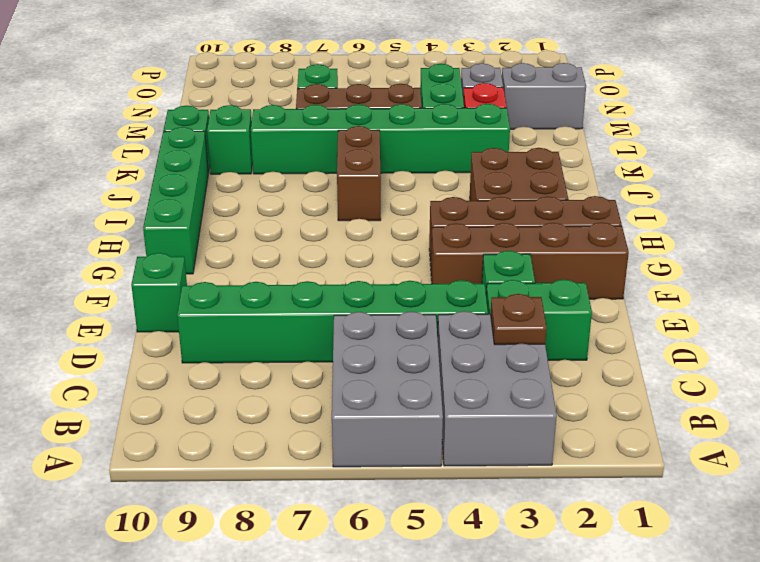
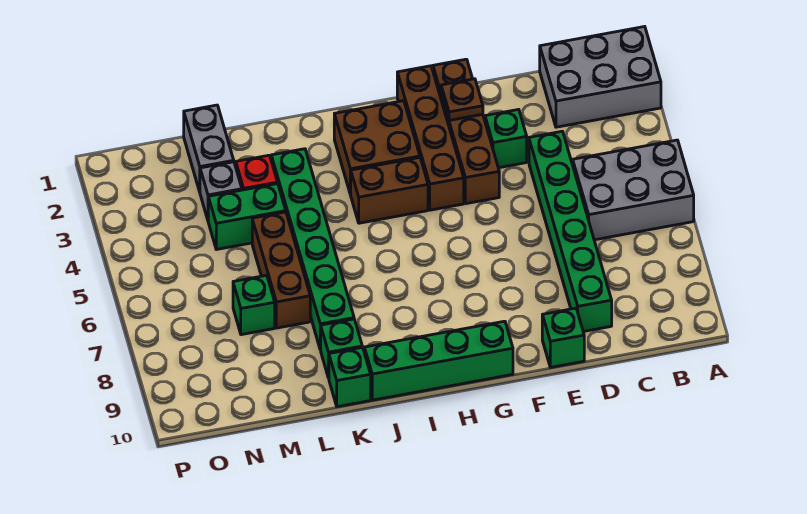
grey 2x3 brick [438,311,557,466] -> grey 2x3 brick moved to [540,27,661,127]
brown 1x1 plate [490,294,547,345] -> brown 1x1 plate moved to [441,79,483,120]
green 1x2 brick [486,280,592,360] -> none
brown 1x2 brick [337,126,381,221] -> brown 1x2 brick moved to [351,158,428,223]

